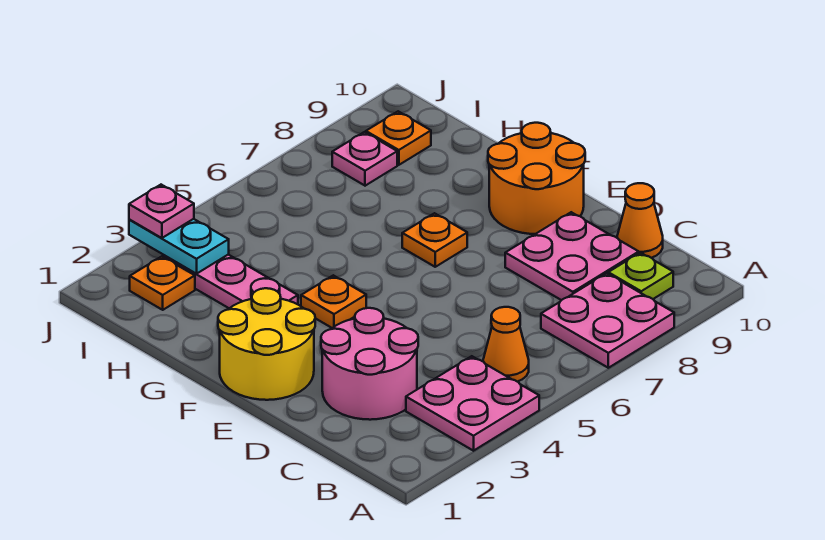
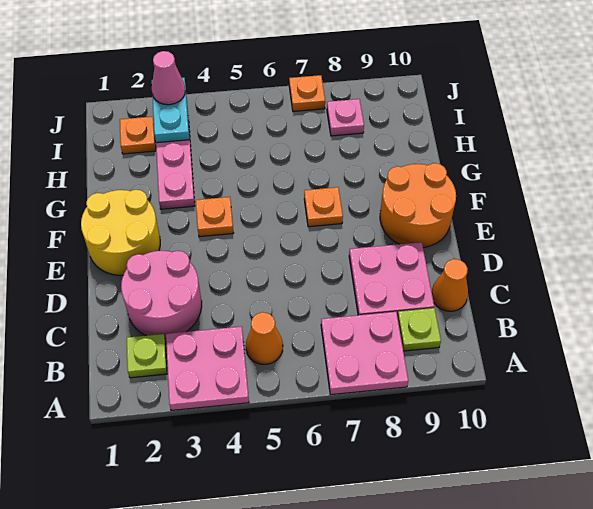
none -> lime 1x1 plate [127,334,167,378]
orange 1x1 plate [366,111,431,165] -> orange 1x1 plate moved to [289,75,325,112]
pink 1x1 plate [129,185,194,238] -> pink 1x1 cone [152,51,185,105]

